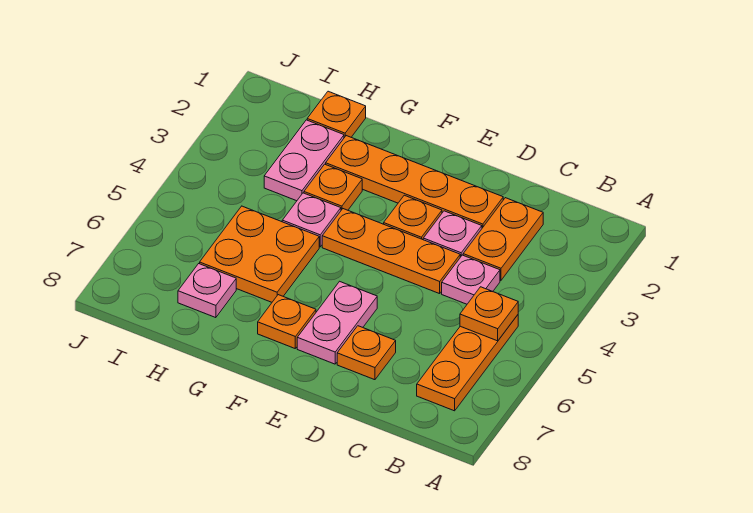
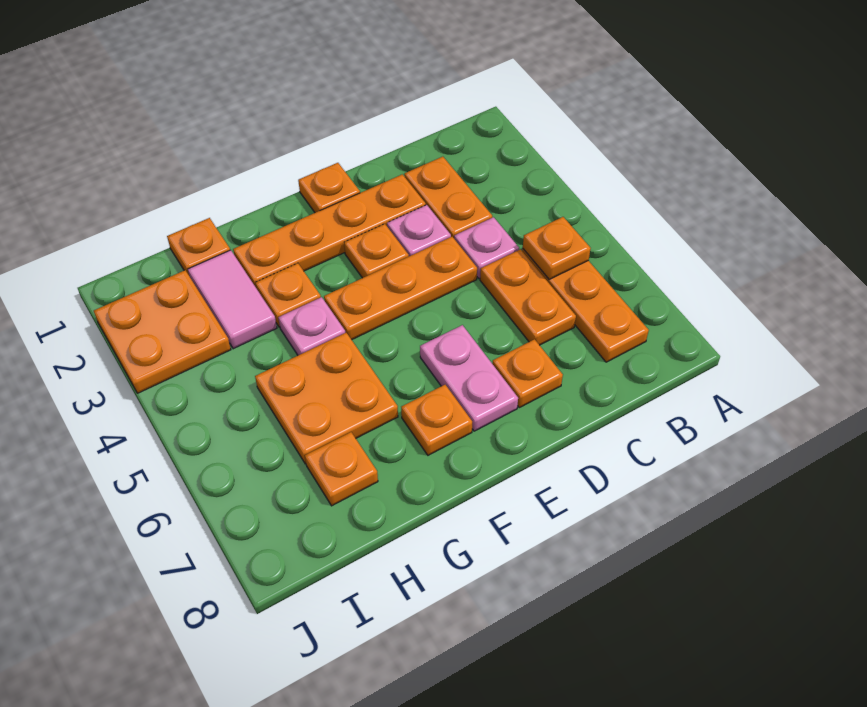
none -> orange 1x2 plate [480,249,576,345]
none -> orange 1x1 plate [298,163,360,213]
pink 1x2 plate [264,120,344,201] -> pink 1x2 tile [188,250,277,349]
pink 1x1 plate [178,264,236,318] -> orange 1x1 plate [305,432,378,506]
none -> orange 2x2 plate [94,270,231,393]

